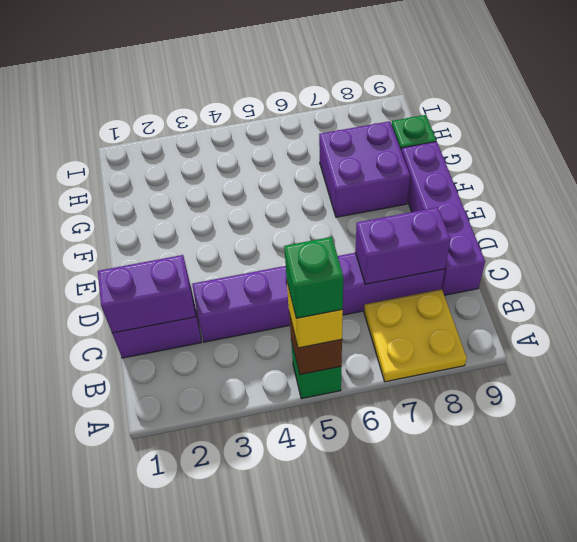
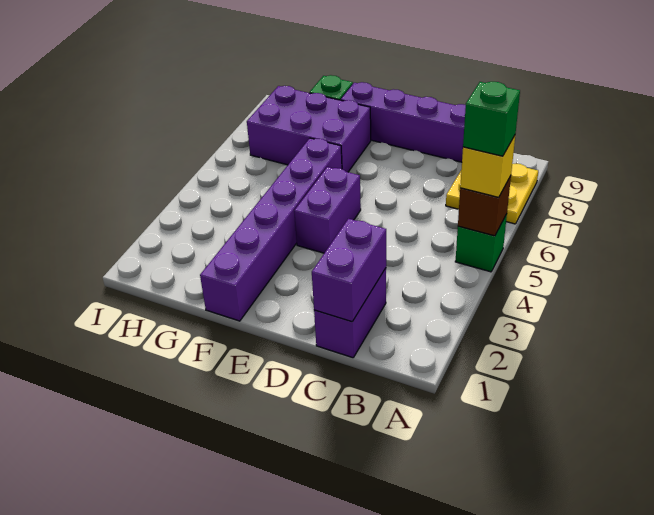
purple 1x6 brick [192,253,445,342] -> purple 1x6 brick moved to [200,138,342,321]
purple 1x2 brick [355,207,450,284] -> purple 1x2 brick moved to [294,167,361,253]
purple 2x2 brick [319,121,410,217] -> purple 2x3 brick [247,86,371,172]

